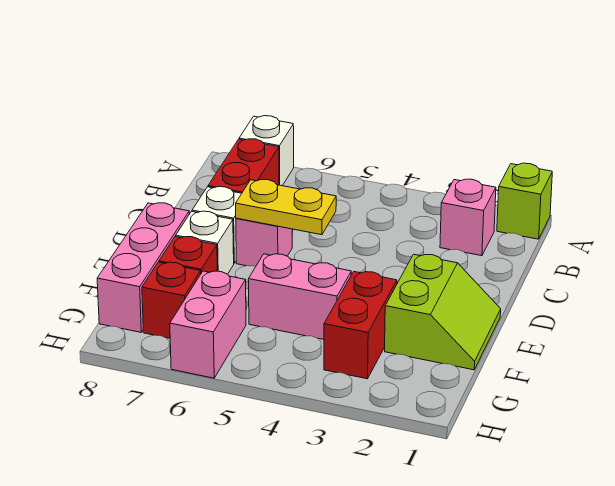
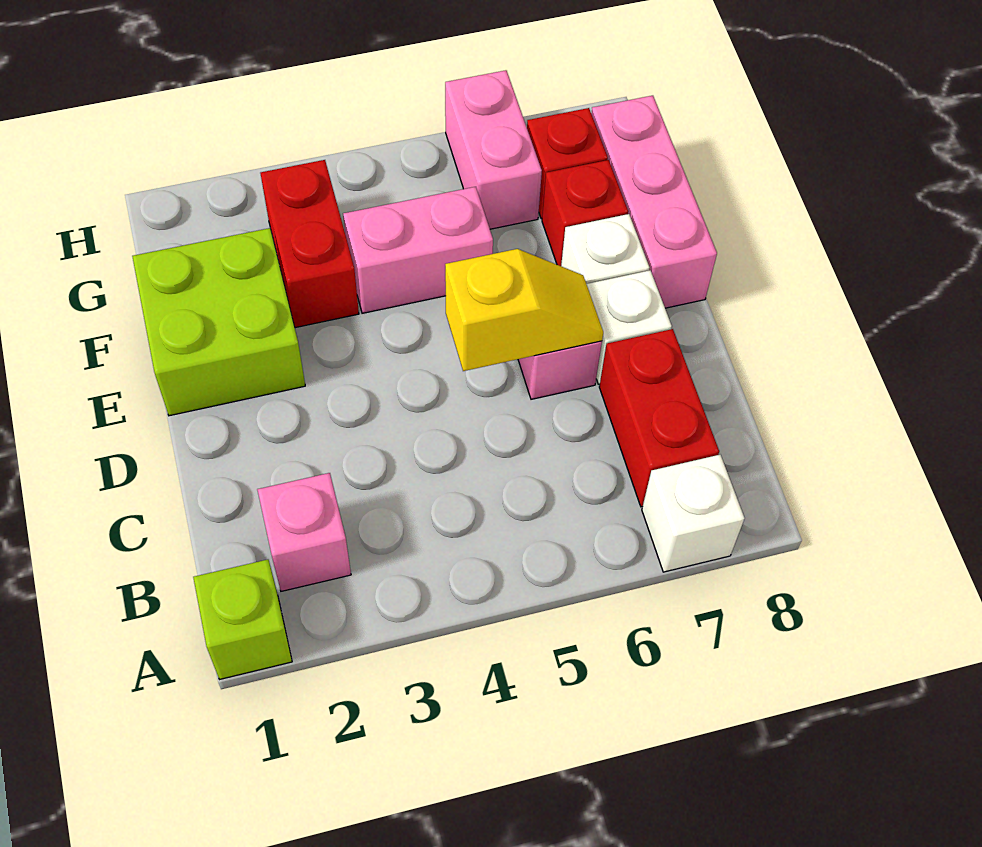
yellow 1x2 plate [236,180,336,235] -> yellow 1x2 slope [445,249,603,371]
lime 2x2 slope [385,254,501,370] -> lime 2x2 brick [132,228,305,416]

